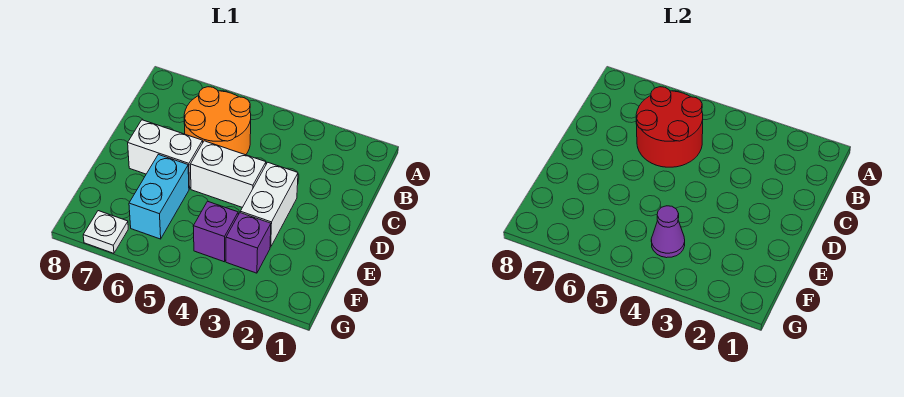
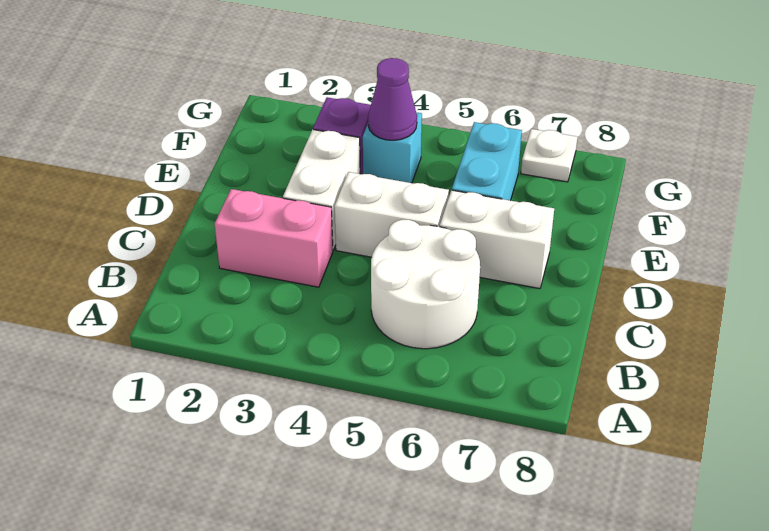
orange 2x2 round brick [184,87,251,155] -> white 2x2 round brick [371,220,480,349]
red 2x2 round brick [636,87,703,167] -> none
none -> pink 1x2 brick [215,189,333,287]
purple 1x1 brick [193,201,238,262] -> cyan 1x1 brick [363,112,422,183]

